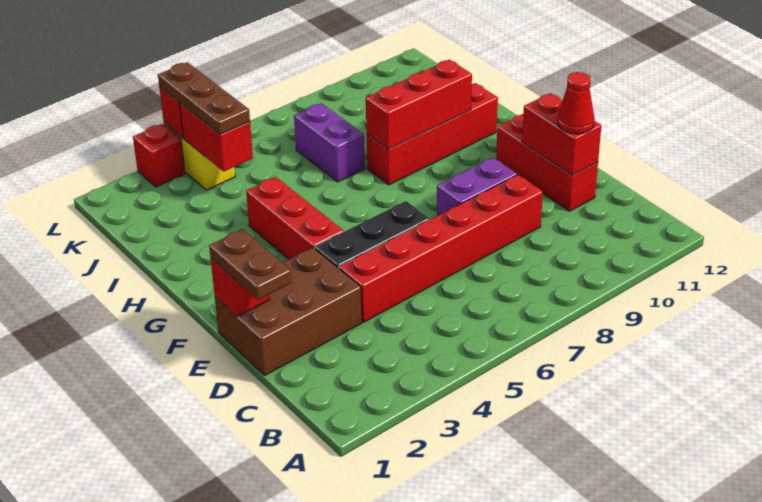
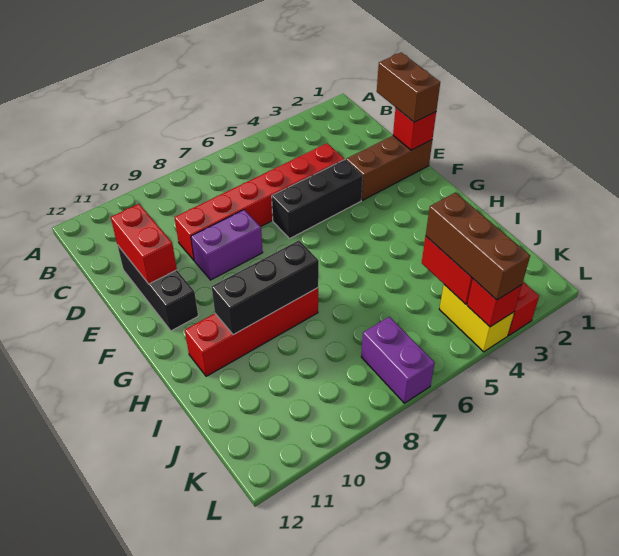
brown 2x3 brick [215,248,362,376] -> brown 1x3 brick [346,136,432,200]
brown 1x2 plate [209,229,292,300] -> brown 1x2 brick [377,53,440,122]
red 1x3 brick [496,114,598,211] -> black 1x3 brick [117,245,198,331]
red 1x1 cone [557,72,594,134] -> none
red 1x3 brick [246,177,344,259] -> none
red 1x3 brick [366,60,472,149] -> black 1x3 brick [212,240,319,335]
purple 1x2 brick [294,103,365,182] -> purple 1x2 brick moved to [361,317,435,403]
brown 1x3 plate [158,62,250,135] -> brown 1x3 brick [426,192,530,300]

